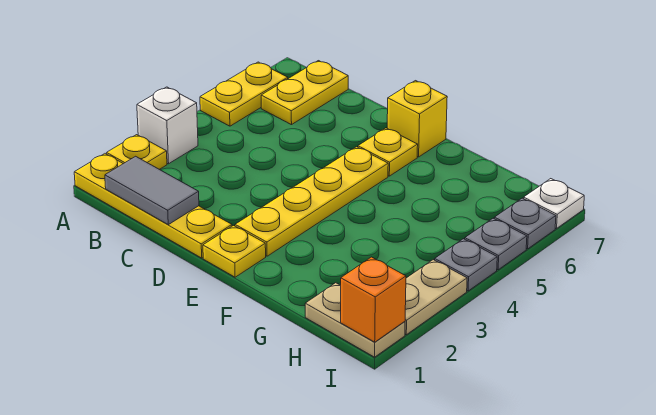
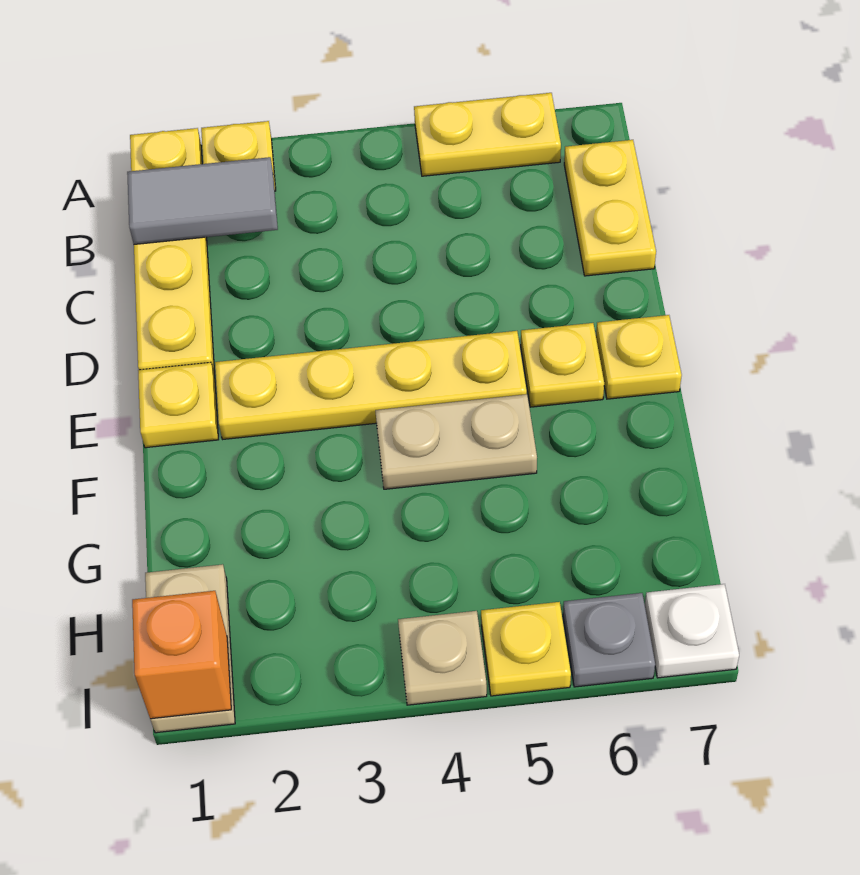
white 1x1 brick [137,87,198,164] -> none
grey 1x2 tile [105,156,199,225] -> grey 1x2 tile turned to [127,157,278,244]
yellow 1x2 plate [261,61,348,125] -> yellow 1x2 plate turned to [564,140,656,276]
yellow 1x1 brick [387,81,447,157] -> yellow 1x1 plate [596,315,682,399]
tan 1x2 plate [405,260,467,335] -> tan 1x2 plate moved to [375,394,537,489]
grey 1x1 plate [435,239,497,291] -> tan 1x1 plate [398,611,487,705]
grey 1x1 plate [465,218,527,270] -> yellow 1x1 plate [481,602,571,696]

